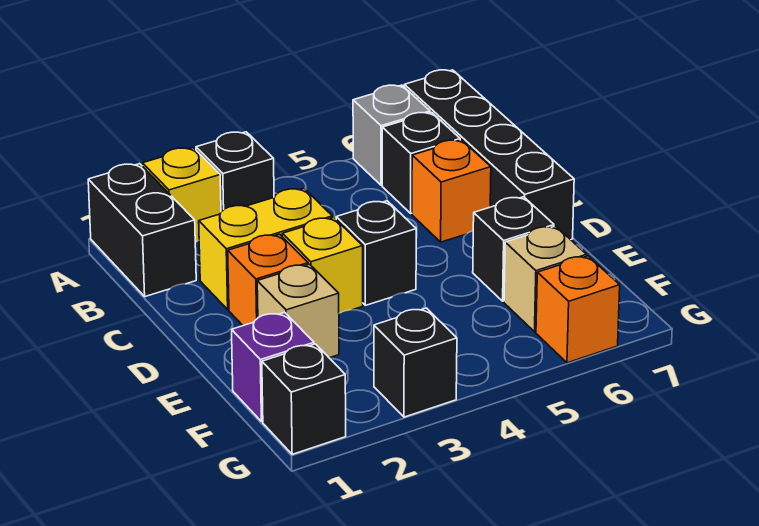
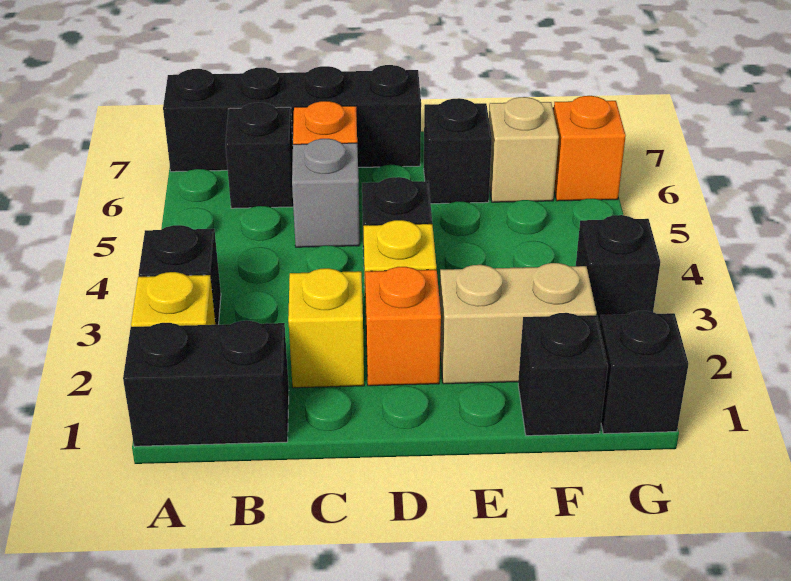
grey 1x1 brick [353,85,430,185] -> grey 1x1 brick moved to [292,139,360,247]
yellow 1x2 brick [199,188,332,310] -> yellow 1x1 brick [288,268,364,388]
tan 1x1 brick [257,264,339,358] -> tan 1x2 brick [440,263,597,384]
purple 1x1 brick [232,312,314,422] -> black 1x1 brick [518,313,608,436]

